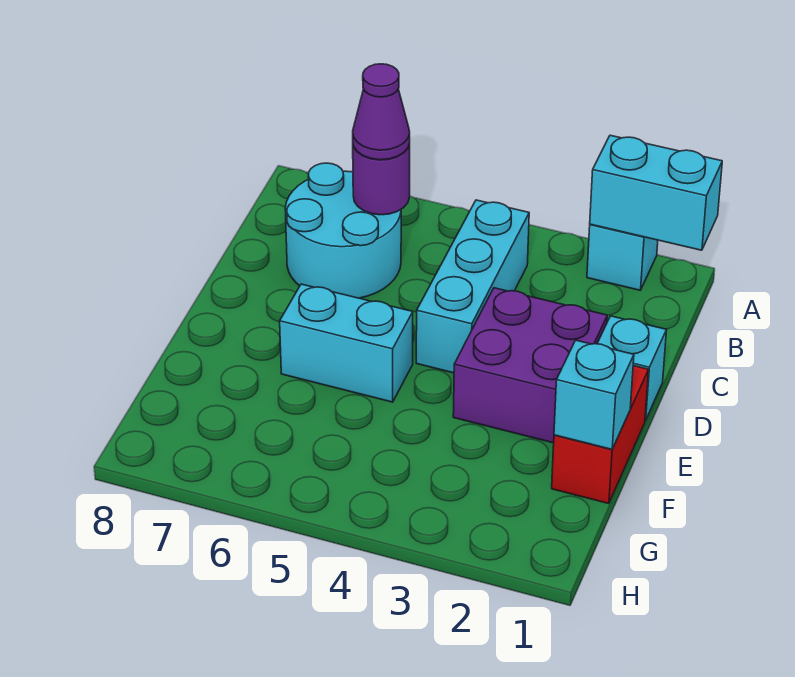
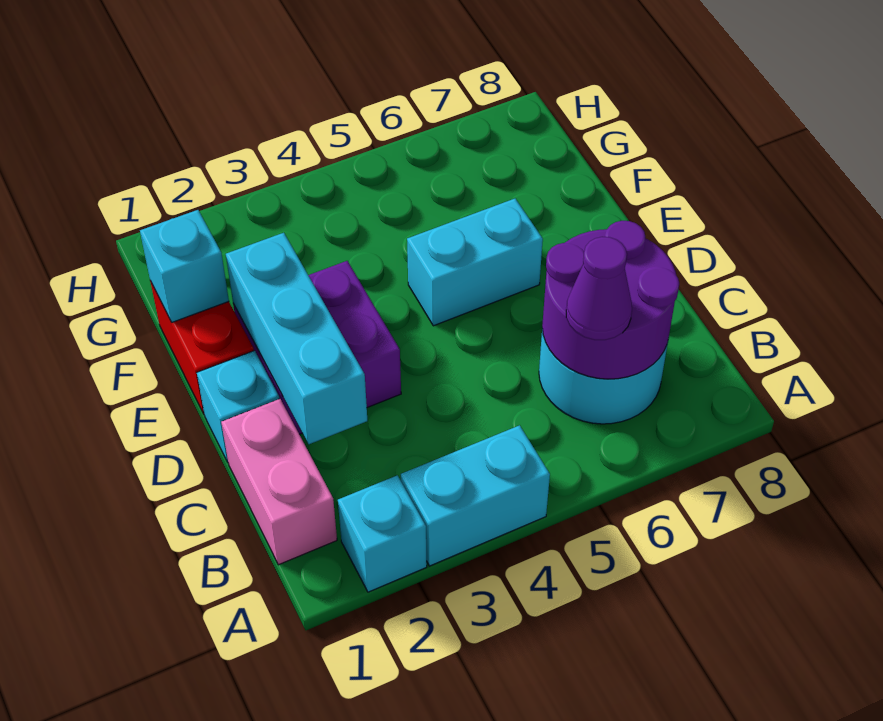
cyan 1x2 brick [590,135,722,250] -> cyan 1x2 brick moved to [401,425,550,566]
none -> pink 1x2 brick [221,399,337,565]
cyan 1x3 brick [416,200,529,373] -> cyan 1x3 brick moved to [226,233,367,444]
purple 1x1 round brick [353,144,410,215] -> purple 2x2 round brick [542,221,679,379]

